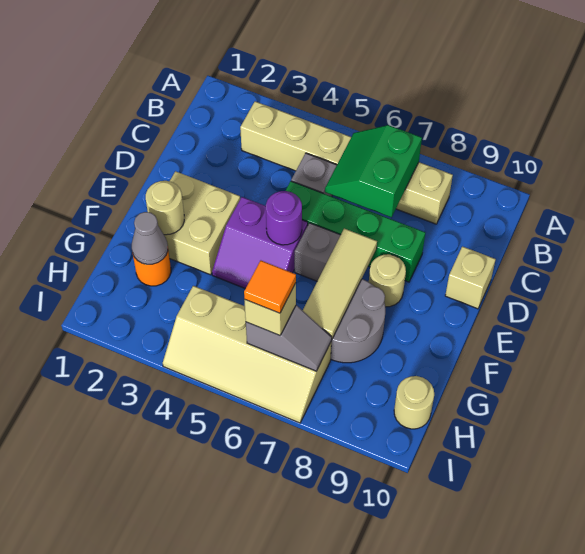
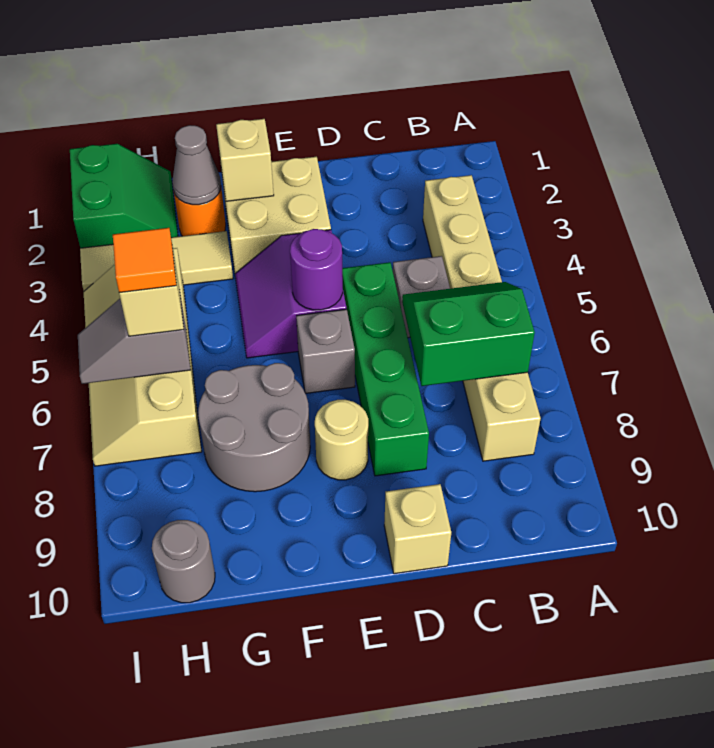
tan 1x3 tile [303,229,377,338] -> tan 1x3 tile moved to [80,231,233,291]
tan 1x1 round brick [146,181,184,235] -> tan 1x1 brick [216,119,274,201]
none -> green 2x2 slope [70,144,178,248]
grey 1x2 slope [246,305,332,371] -> grey 1x2 slope turned to [78,295,190,384]
tan 1x1 round brick [394,376,434,429] -> grey 1x1 round brick [152,520,215,603]

